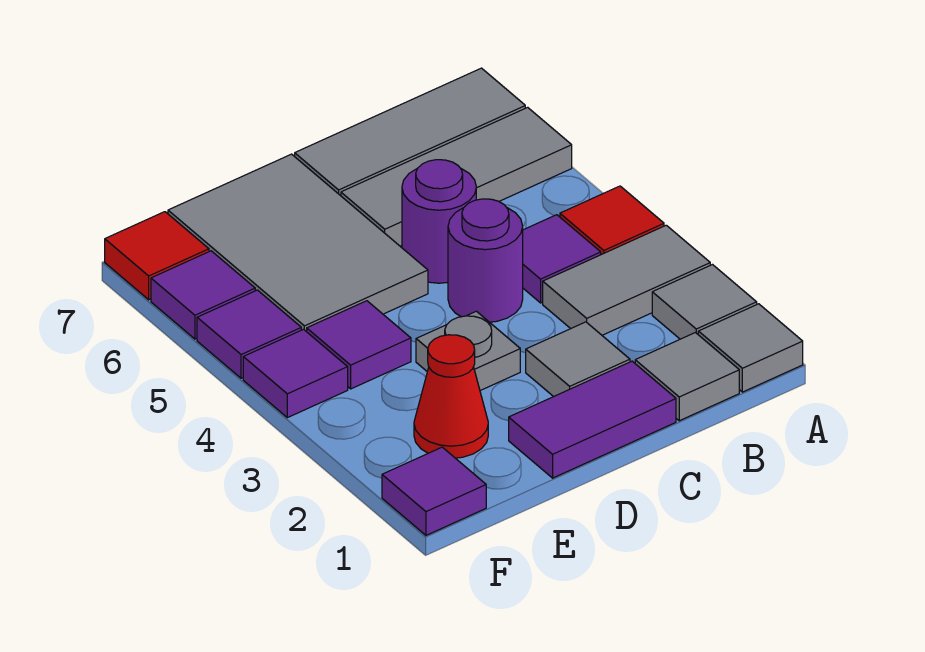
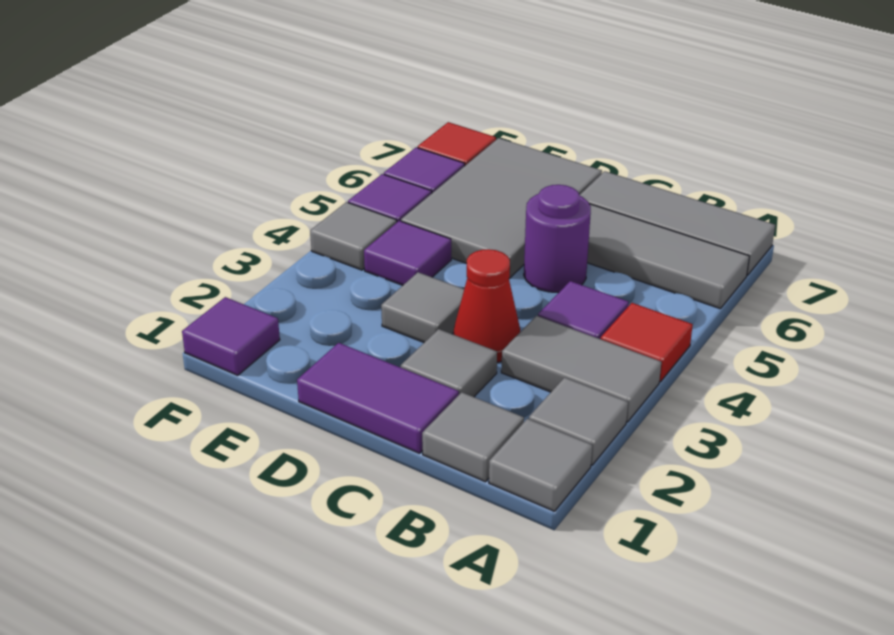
purple 1x1 round brick [448,199,523,322] -> none
grey 1x1 plate [416,311,520,391] -> grey 1x1 tile [381,272,464,342]
red 1x1 cone [414,335,488,458] -> red 1x1 cone moved to [453,249,520,362]
purple 1x1 tile [243,329,348,418] -> grey 1x1 tile [310,202,397,270]

